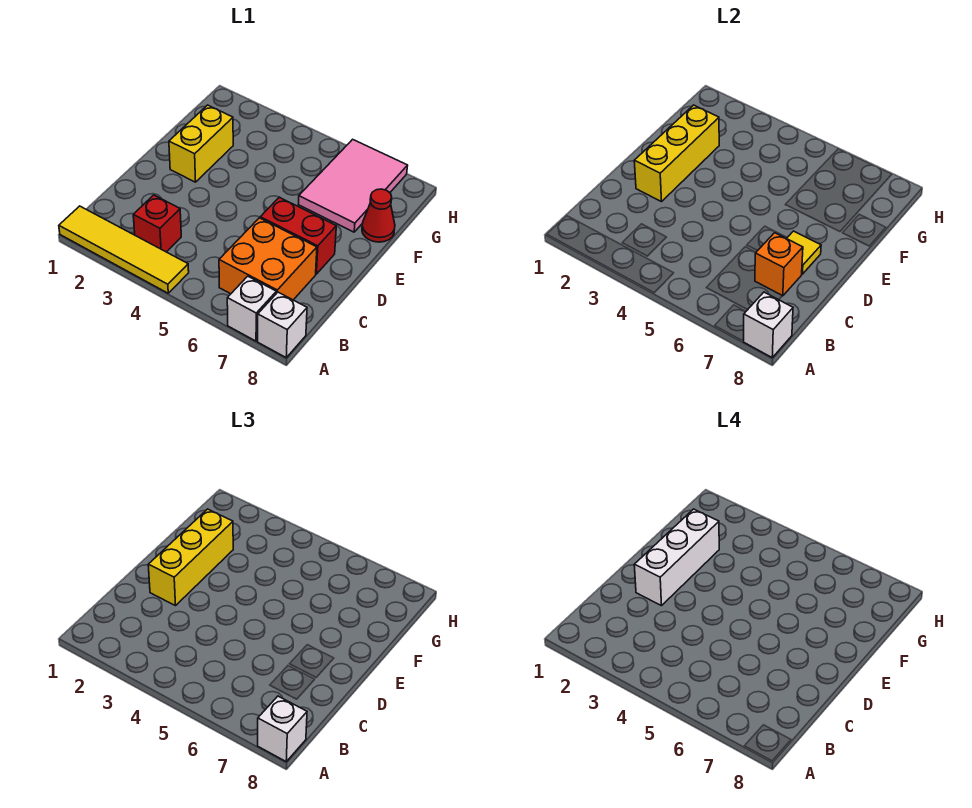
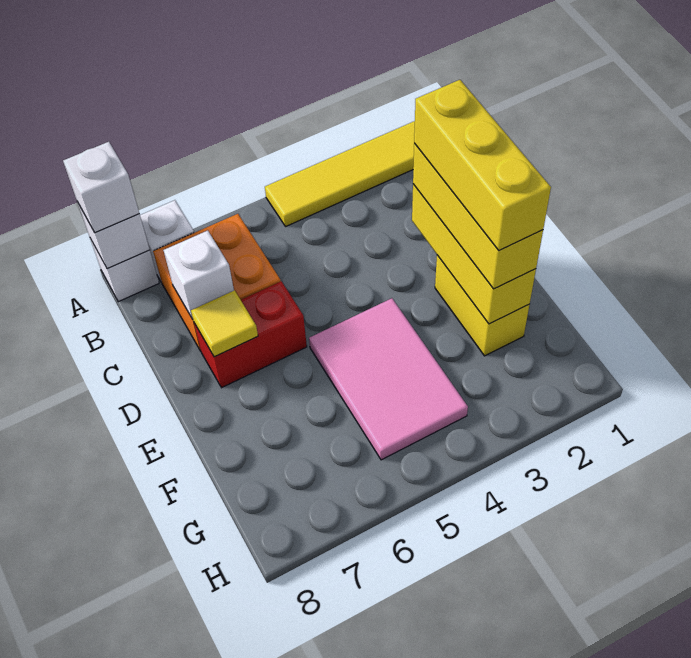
red 1x1 brick [133,195,181,252] -> none
orange 1x1 brick [755,233,803,296] -> white 1x1 brick [163,231,234,319]
white 1x3 brick [634,509,719,606] -> yellow 1x3 brick [414,80,551,251]
pink 2x3 tile [299,139,408,232] -> pink 2x3 tile moved to [309,298,468,460]
red 1x1 cone [362,189,395,242] -> none

